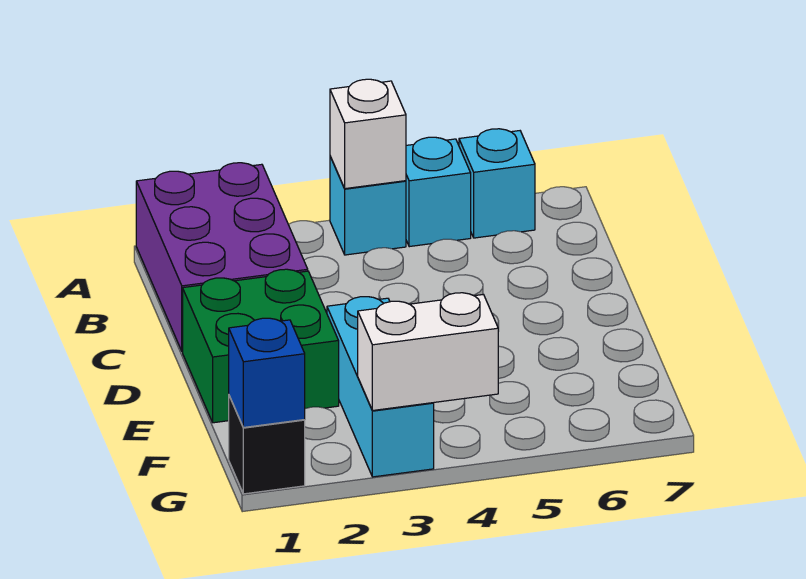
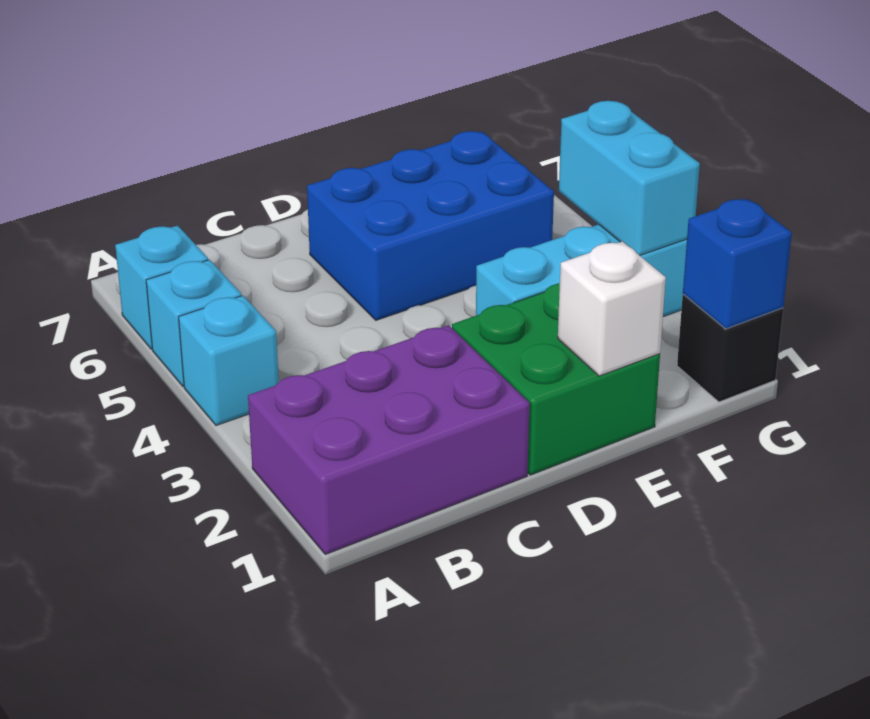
white 1x1 brick [330,79,406,189] -> white 1x1 brick moved to [558,241,666,376]
none -> blue 2x3 brick [307,131,554,320]
white 1x2 brick [358,293,498,411] -> cyan 1x2 brick [559,101,700,255]

